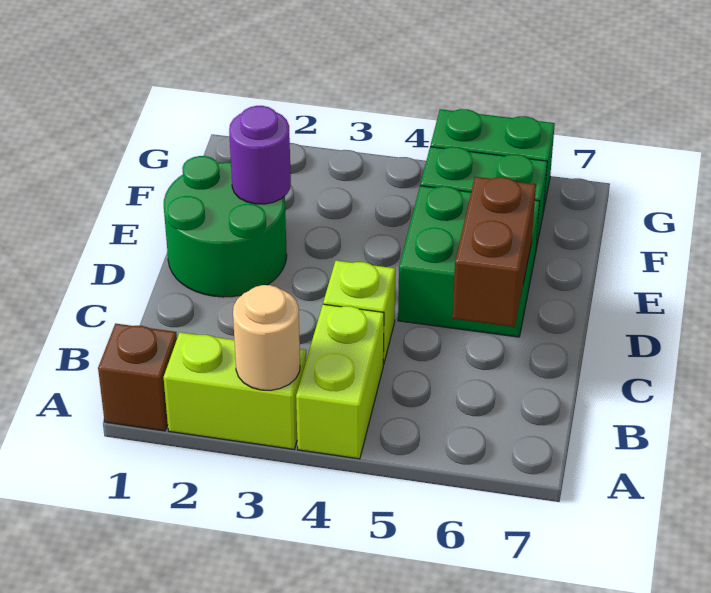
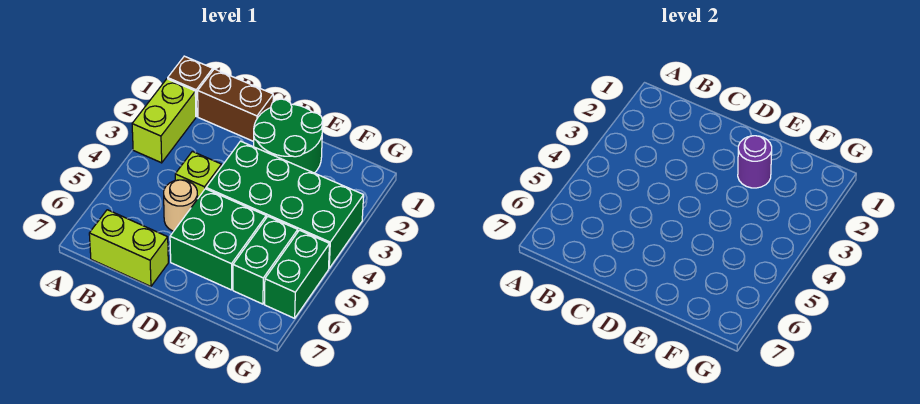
tan 1x1 round brick [233,285,300,390] -> tan 1x1 round brick moved to [164,180,198,231]
lime 1x2 brick [296,304,384,459] -> lime 1x2 brick moved to [89,210,168,286]
brown 1x2 brick [453,177,536,327] -> brown 1x2 brick moved to [198,69,273,141]
none -> green 2x4 brick [206,141,364,268]

